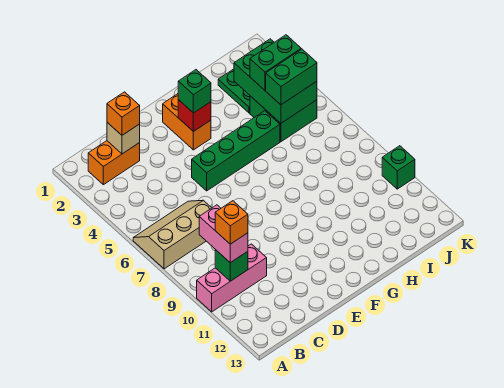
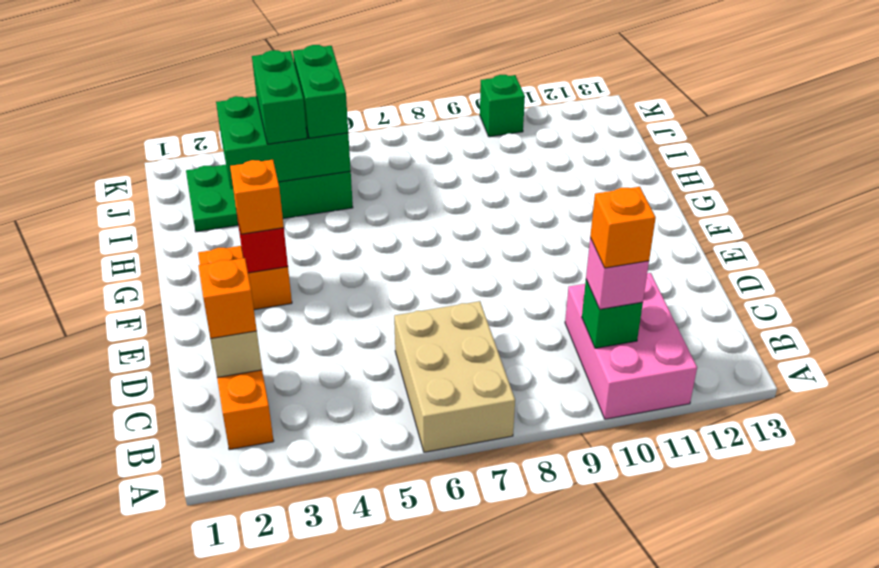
tan 2x3 slope [133,200,211,269] -> tan 2x3 brick [394,301,515,452]
pink 1x3 brick [197,244,267,312] -> pink 2x3 brick [565,273,697,419]
pink 1x2 brick [199,205,248,263] -> pink 1x1 brick [586,238,649,309]
green 1x4 brick [192,111,280,191] -> none
green 1x1 brick [178,70,211,113] -> orange 1x1 brick [230,160,284,234]

